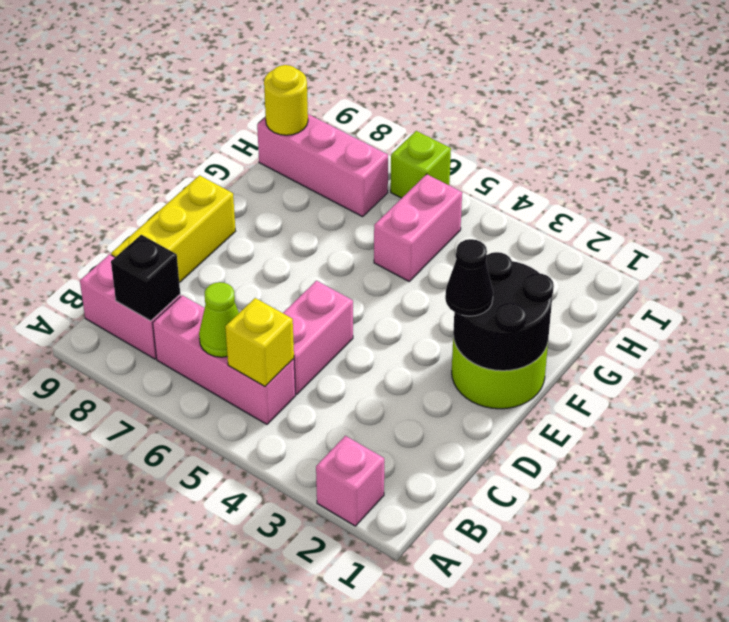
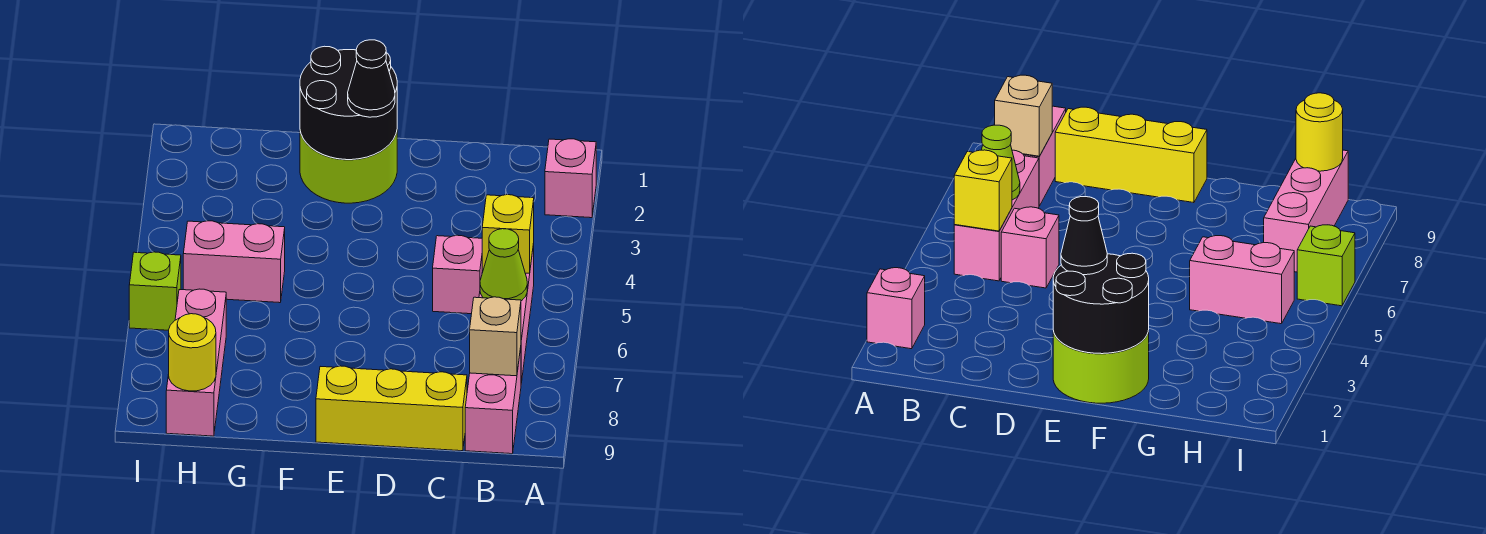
black 1x1 brick [111,235,180,321] -> tan 1x1 brick [470,297,521,376]
pink 1x2 brick [283,281,353,395] -> pink 1x1 brick [433,235,482,314]

